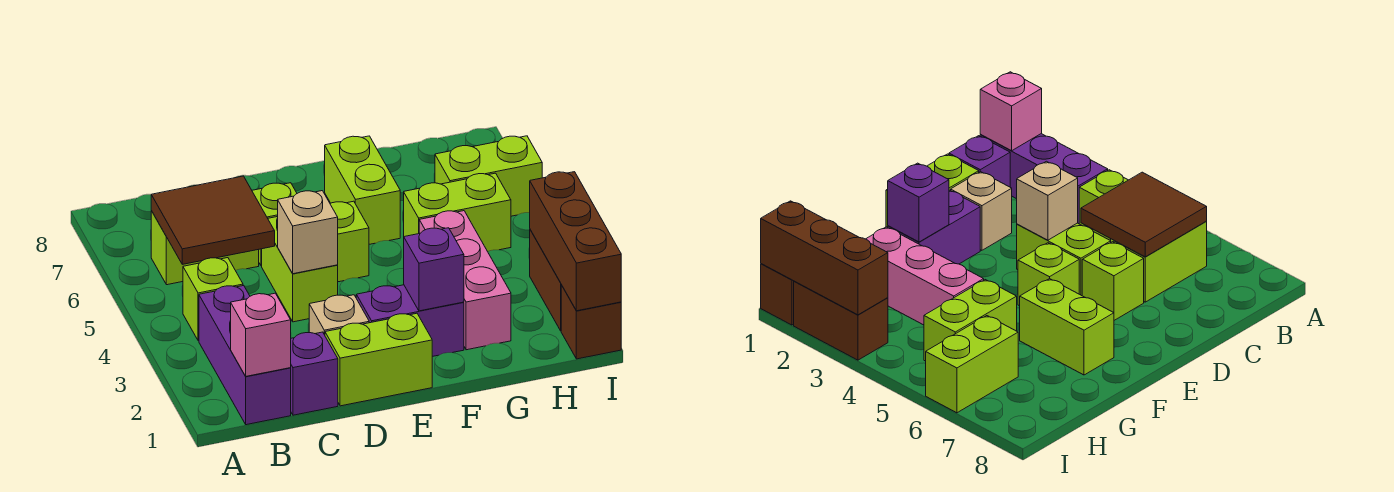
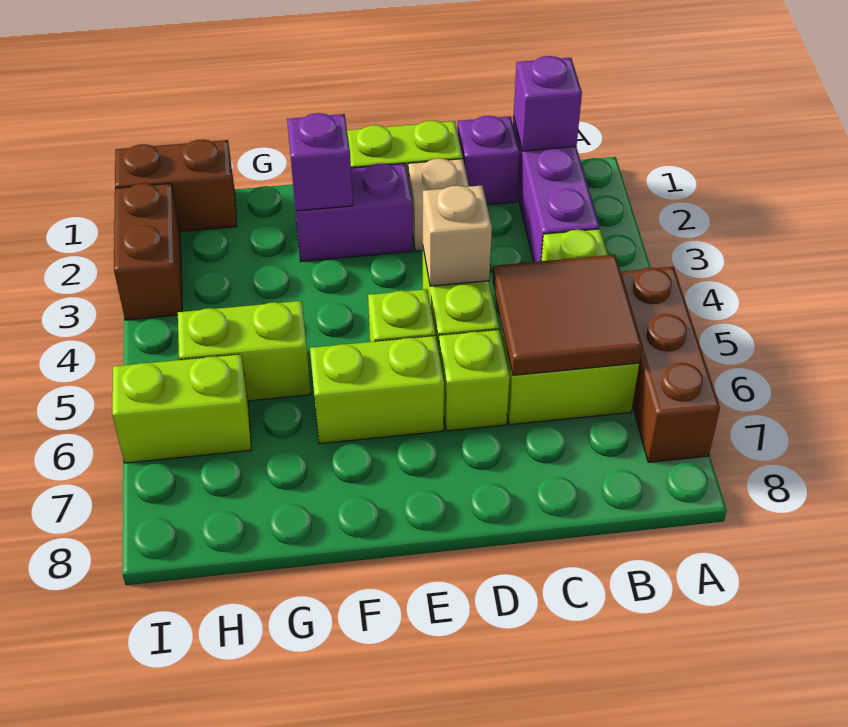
pink 1x1 brick [231,293,291,376] -> purple 1x1 brick [513,56,582,151]
lime 1x2 brick [325,136,400,244] -> lime 1x2 brick turned to [310,336,444,444]
pink 1x3 brick [419,211,511,350] -> none
brown 1x1 brick [561,285,621,359] -> brown 1x2 brick [115,139,237,232]
brown 1x3 brick [530,172,621,311] -> brown 1x3 brick moved to [620,267,720,462]

